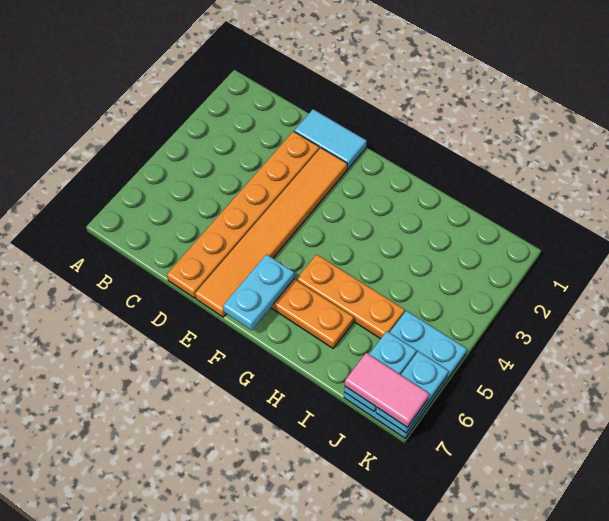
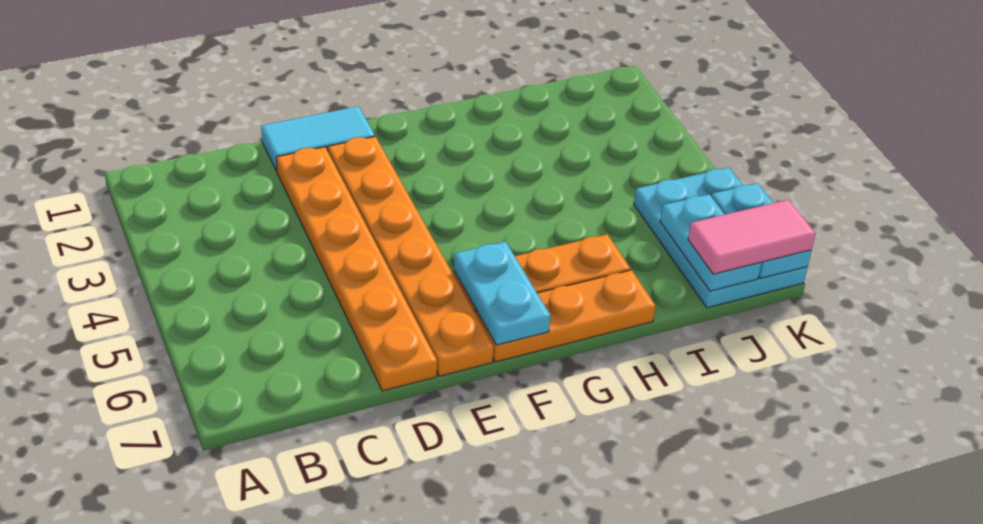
orange 1x6 tile [195,148,347,317] -> orange 1x6 plate [328,136,494,376]
orange 1x3 plate [297,255,405,339] -> orange 1x3 plate moved to [475,270,655,362]

